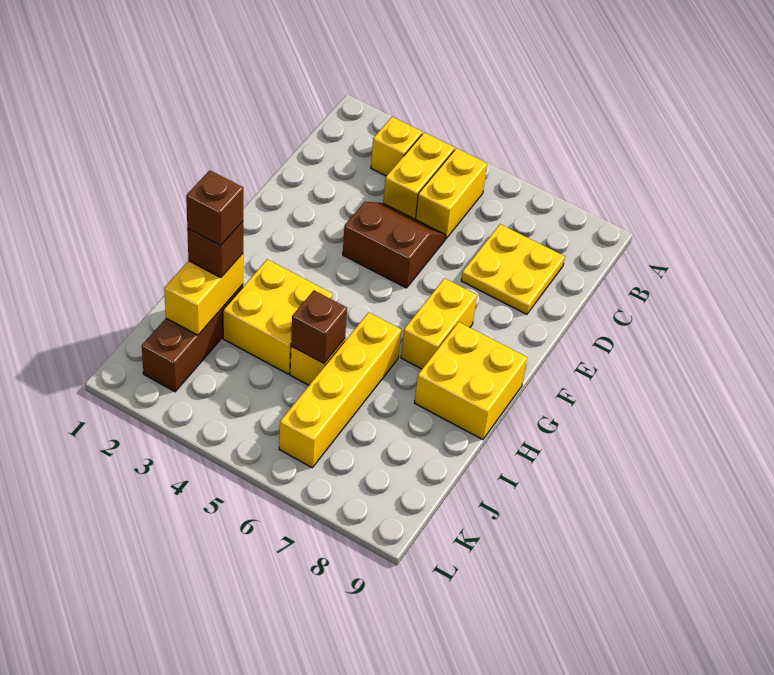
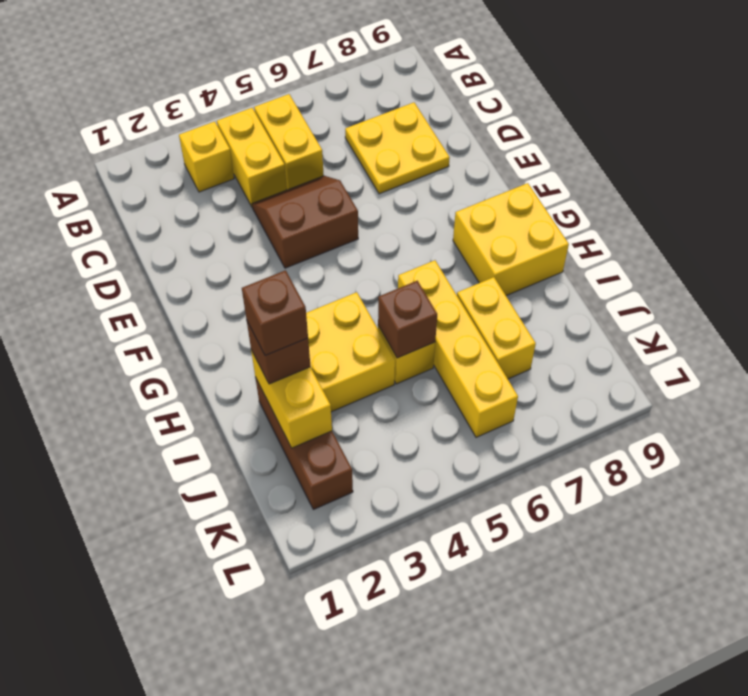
yellow 1x2 brick [401,278,477,369] -> yellow 1x2 brick moved to [457,277,536,379]

